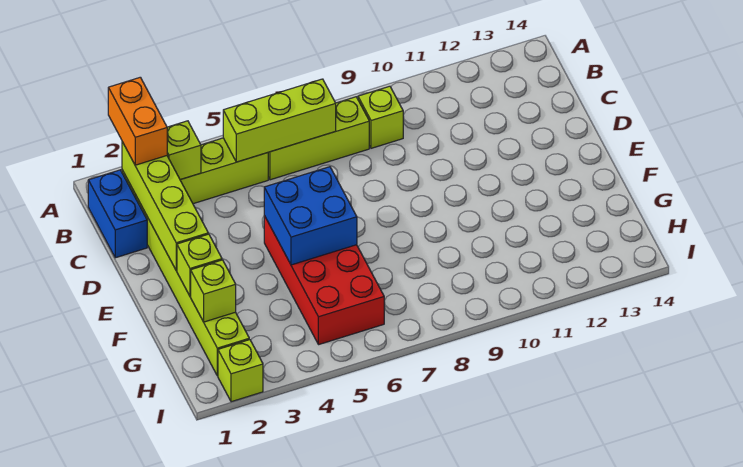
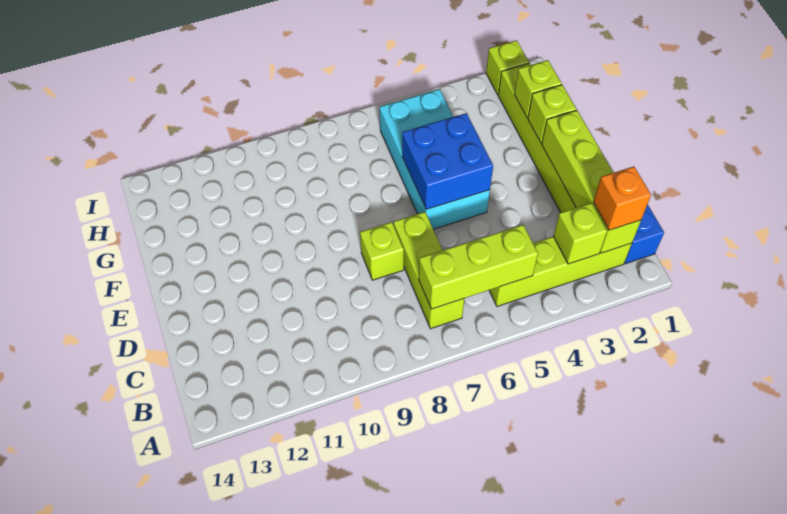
orange 1x2 brick [108,77,167,165] -> orange 1x1 brick [593,166,651,230]
lime 1x3 brick [268,97,369,180] -> lime 1x3 brick turned to [394,212,464,329]
lime 1x1 brick [358,86,403,148] -> lime 1x1 brick moved to [360,222,404,280]
red 2x4 brick [264,216,384,345] -> cyan 2x4 brick [379,89,490,229]

